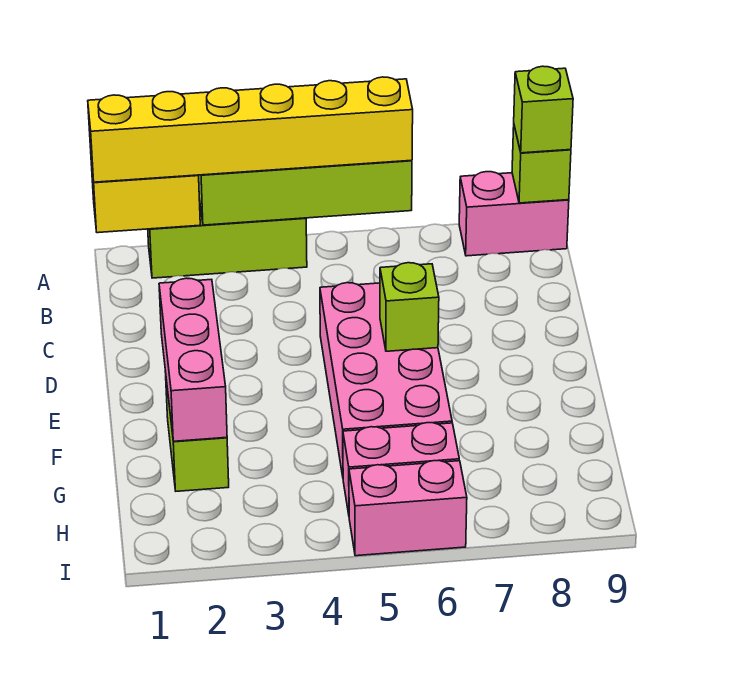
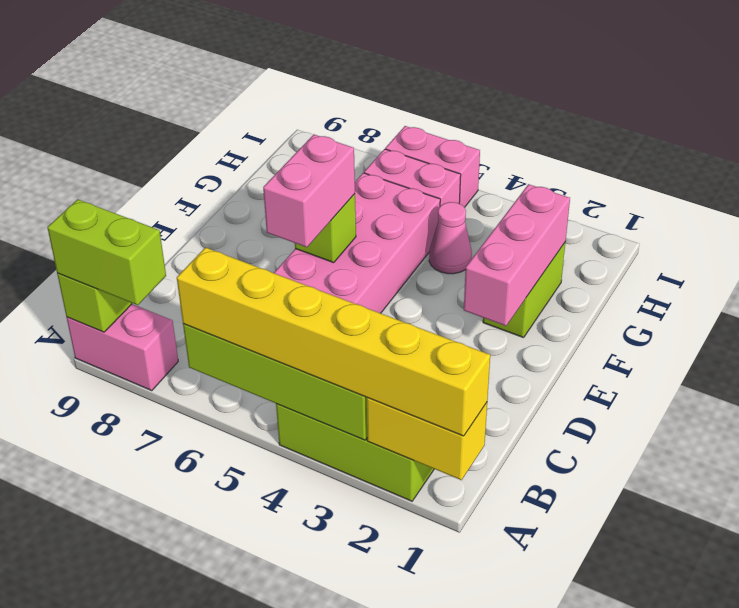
lime 1x1 brick [514,66,573,153] -> lime 1x2 brick [47,199,166,305]
none -> pink 1x2 brick [263,135,355,247]
none -> pink 1x1 cone [429,202,472,274]

